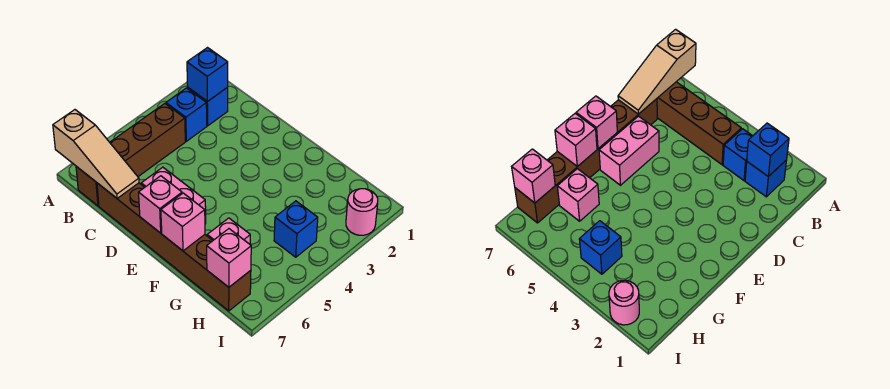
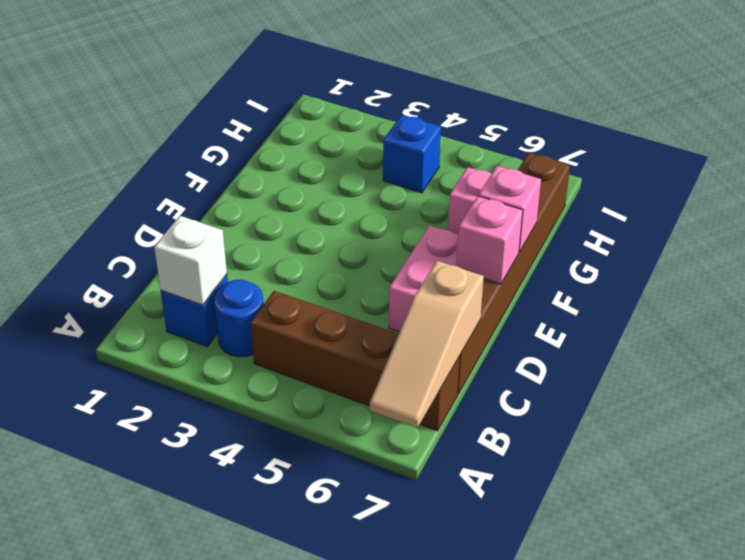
tan 1x3 slope [53,110,139,198] -> tan 1x3 slope turned to [370,261,484,428]
blue 1x1 brick [187,48,228,102] -> white 1x1 brick [154,216,227,305]
blue 1x1 brick [166,88,207,141] -> blue 1x1 round brick [214,279,264,357]
pink 1x1 brick [207,229,251,287] -> none
pink 1x1 round brick [346,189,378,235] -> none

